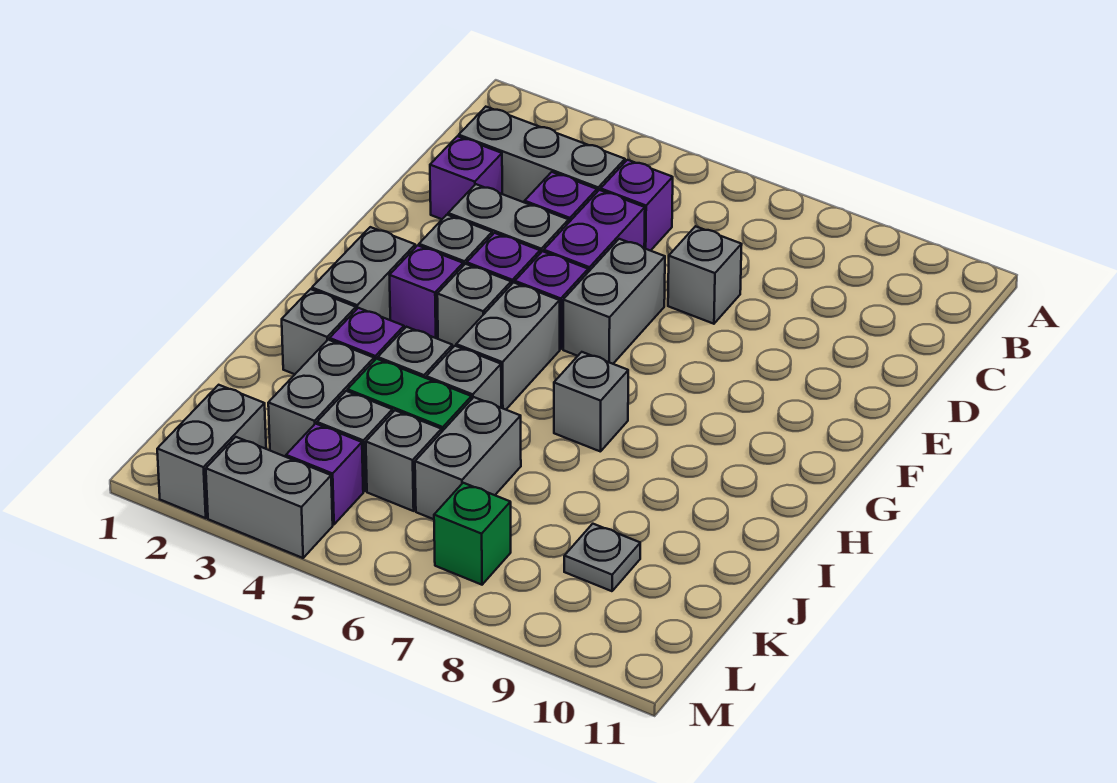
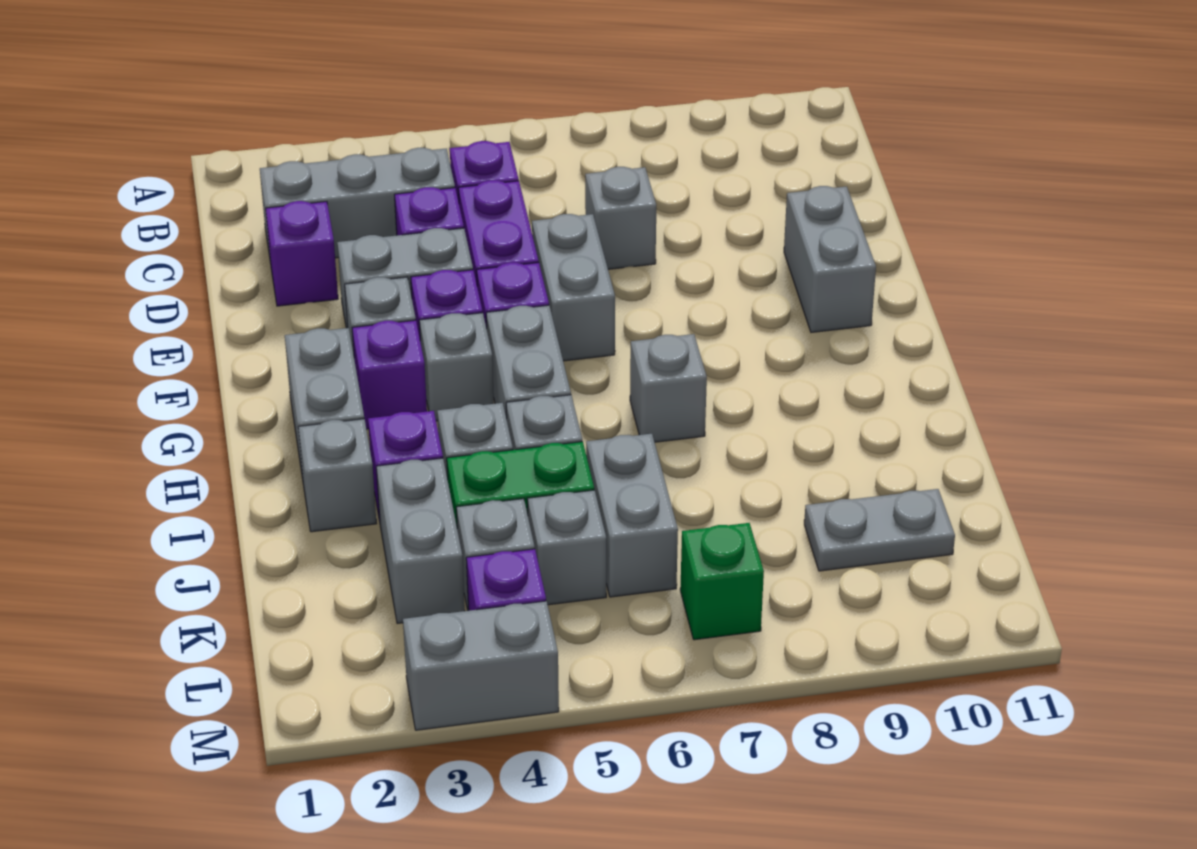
grey 1x1 plate [564,524,640,591] -> grey 1x2 plate [804,489,955,571]
grey 1x2 brick [157,385,266,518] -> grey 1x2 brick moved to [784,186,876,332]

